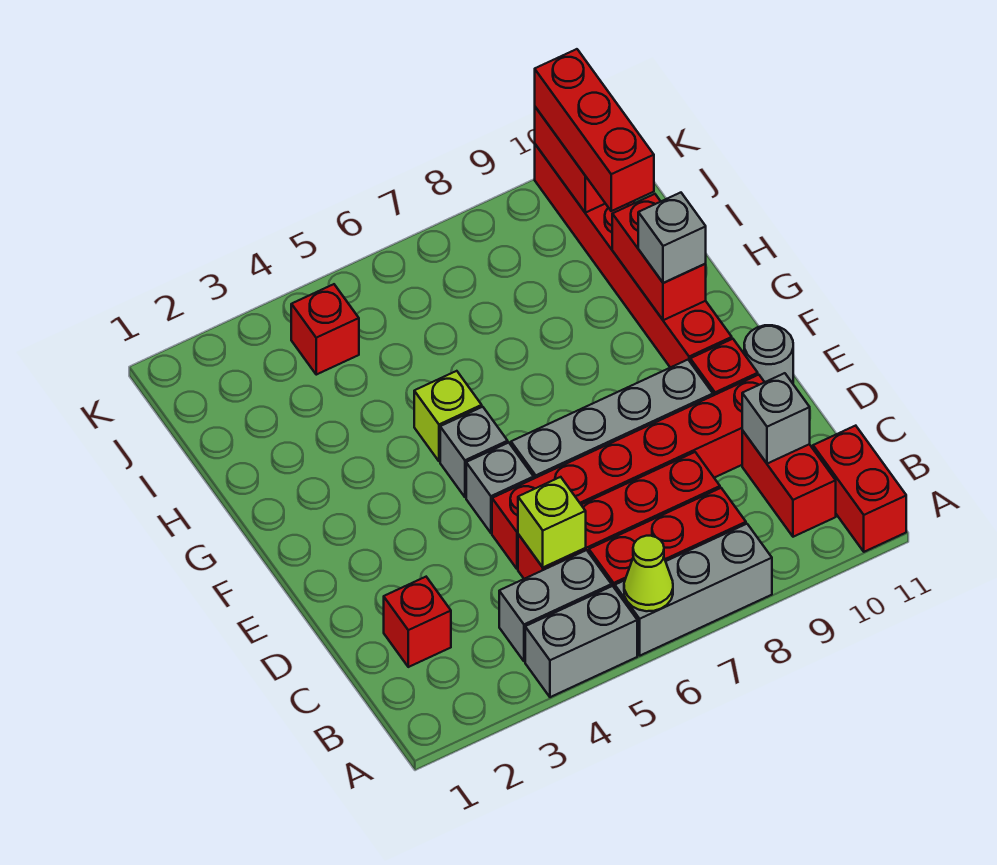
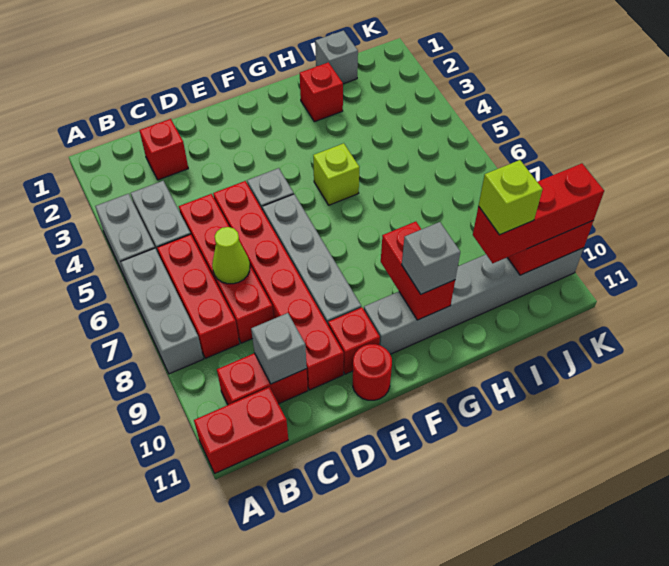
lime 1x1 cone [624,536,673,611] -> lime 1x1 cone moved to [212,227,250,284]
lime 1x1 brick [518,477,586,567] -> lime 1x1 brick moved to [479,160,543,235]
grey 1x1 round brick [744,325,793,383] -> red 1x1 round brick [353,344,392,400]
grey 1x1 brick [440,407,508,497] -> grey 1x1 brick moved to [315,31,358,84]
red 1x6 brick [535,144,732,368] -> grey 1x6 brick [364,248,584,354]
red 1x2 brick [612,194,706,320] -> red 1x2 brick turned to [381,222,455,320]
red 1x1 brick [291,284,359,375] -> red 1x1 brick moved to [300,62,343,122]

